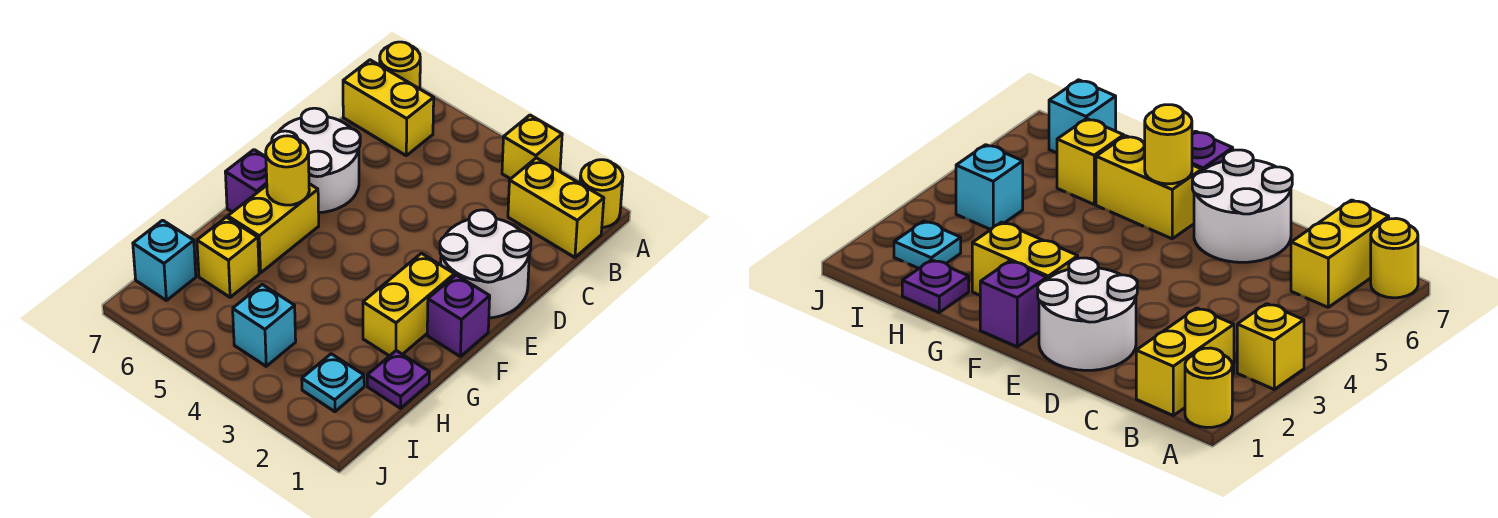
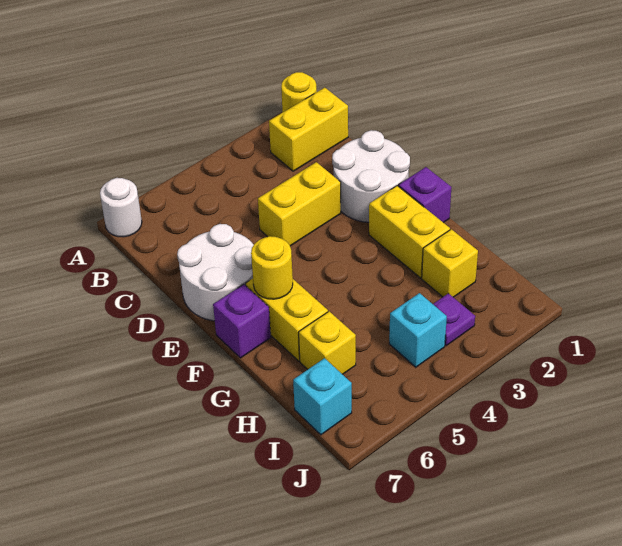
yellow 1x1 brick [502,115,562,179] -> yellow 1x1 brick moved to [422,229,478,297]
yellow 1x1 round brick [380,42,420,89] -> white 1x1 round brick [100,178,142,237]
yellow 1x2 brick [343,60,434,156] -> yellow 1x2 brick moved to [258,162,341,246]
purple 1x1 plate [367,351,430,408] -> purple 1x1 plate moved to [433,293,475,346]
cyan 1x1 plate [302,354,364,412] -> none

